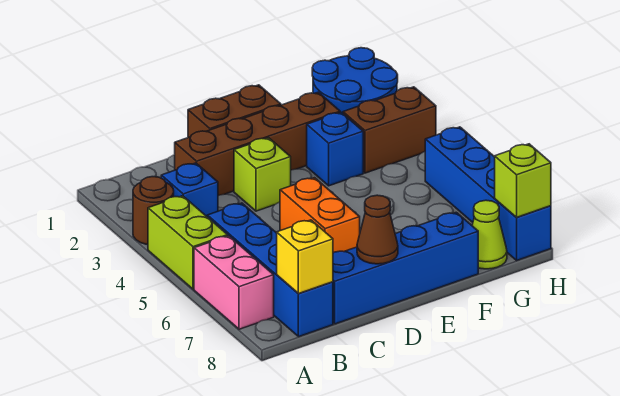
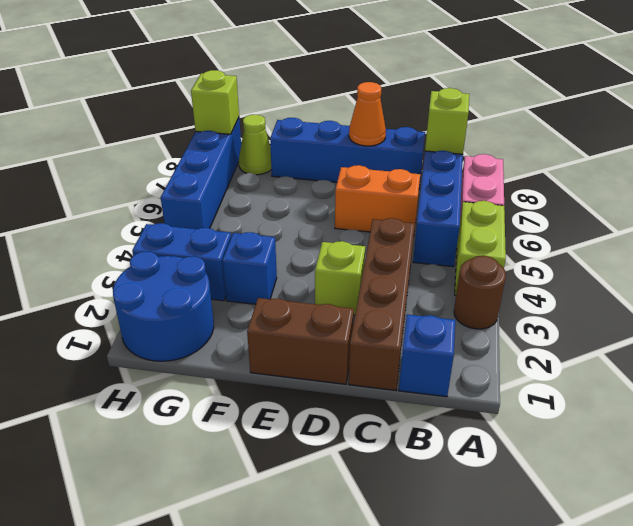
blue 1x1 brick [161,163,218,216] -> blue 1x1 brick moved to [399,314,455,397]
yellow 1x1 brick [277,220,333,294] -> lime 1x1 brick [425,88,469,154]
brown 1x4 brick [175,92,340,196] -> brown 1x4 brick turned to [349,218,415,390]
orange 1x2 brick [280,178,360,253] -> orange 1x2 brick turned to [335,165,420,232]
brown 1x1 cone [357,195,398,264] -> orange 1x1 cone [349,82,386,146]
brown 1x2 brick [343,87,436,173] -> blue 1x2 brick [132,223,231,301]

